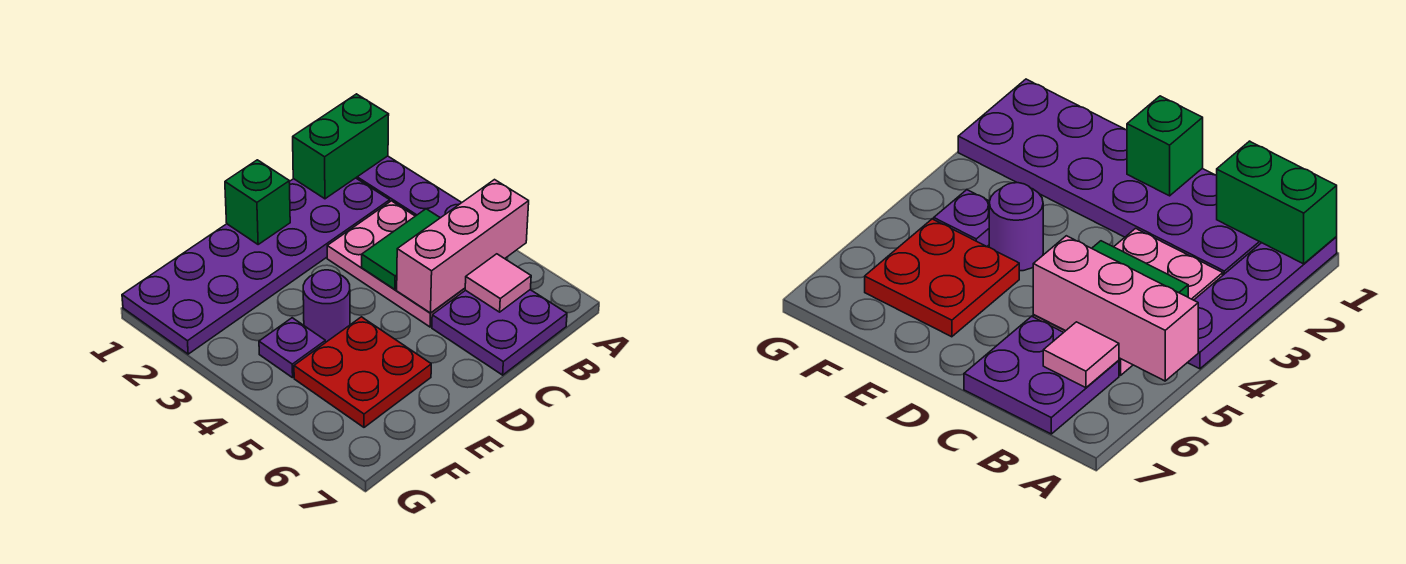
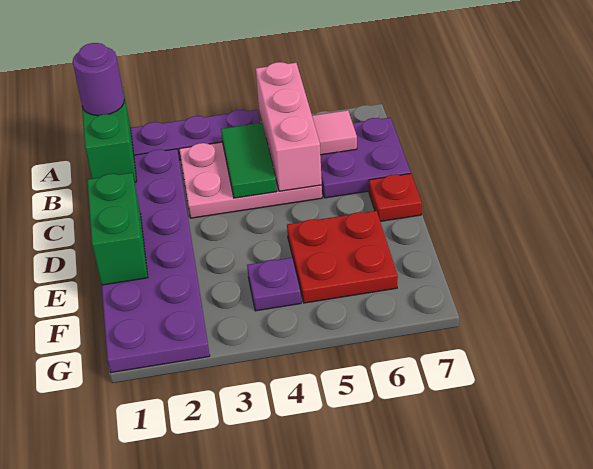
green 1x1 brick [225,160,290,244] -> green 1x2 brick [87,173,148,285]
none -> red 1x1 plate [369,174,422,221]
purple 1x1 round brick [303,270,350,342] -> purple 1x1 round brick moved to [73,43,124,116]

